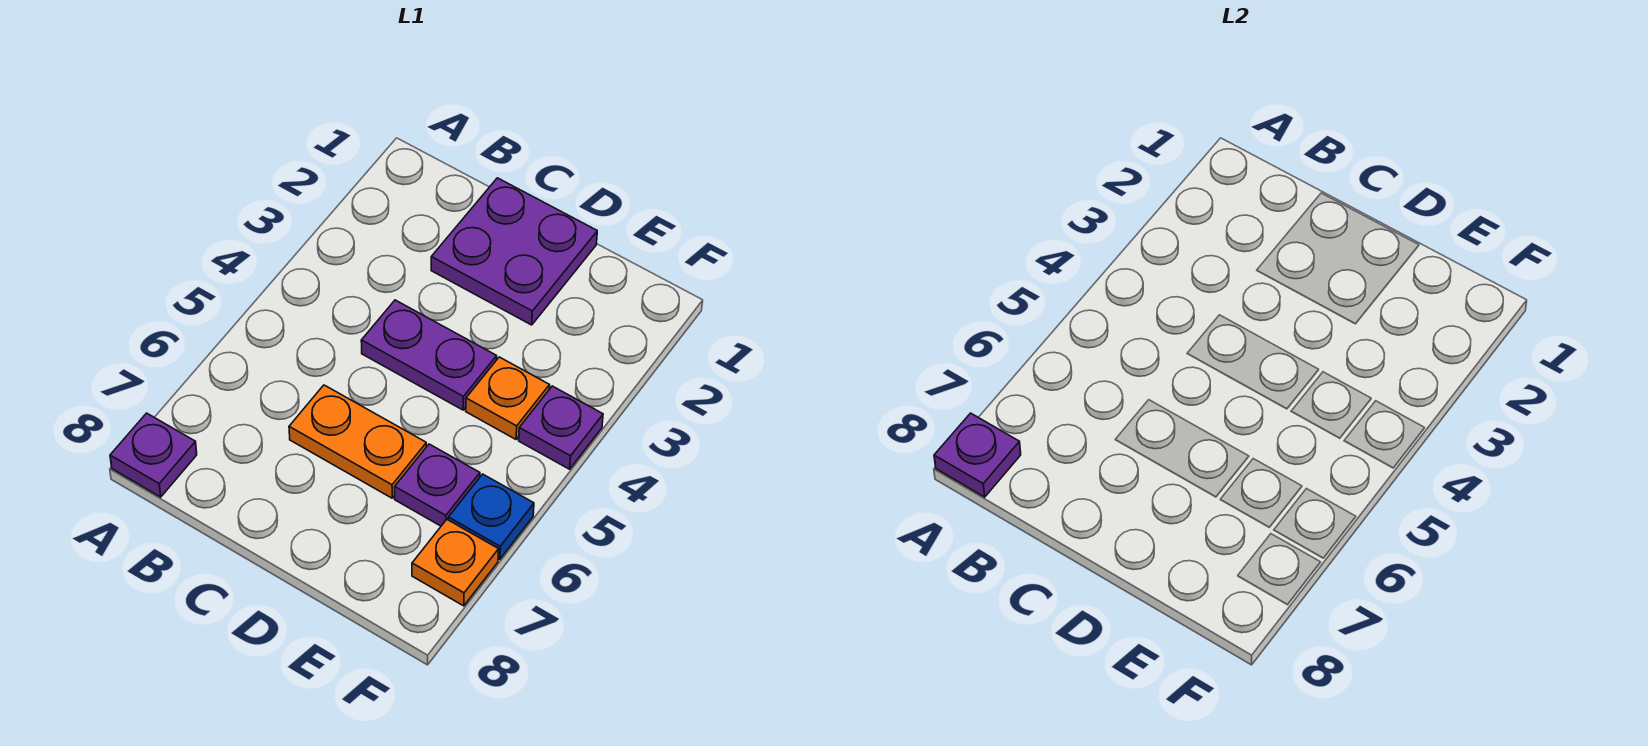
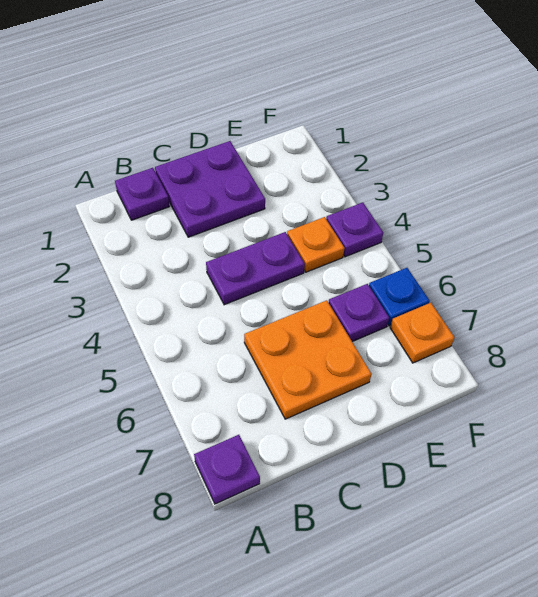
purple 1x1 plate [934,413,1021,497] -> purple 1x1 plate moved to [115,168,170,220]
orange 1x2 plate [289,385,426,498] -> orange 2x2 plate [244,300,371,419]

